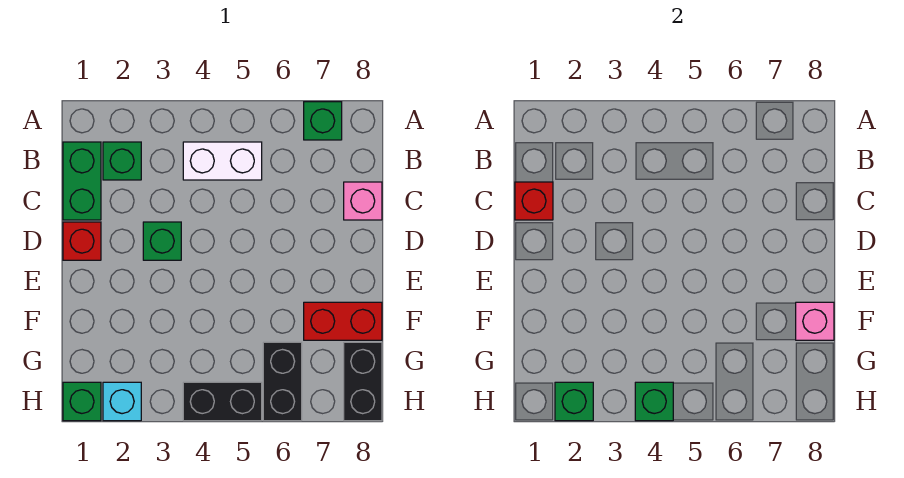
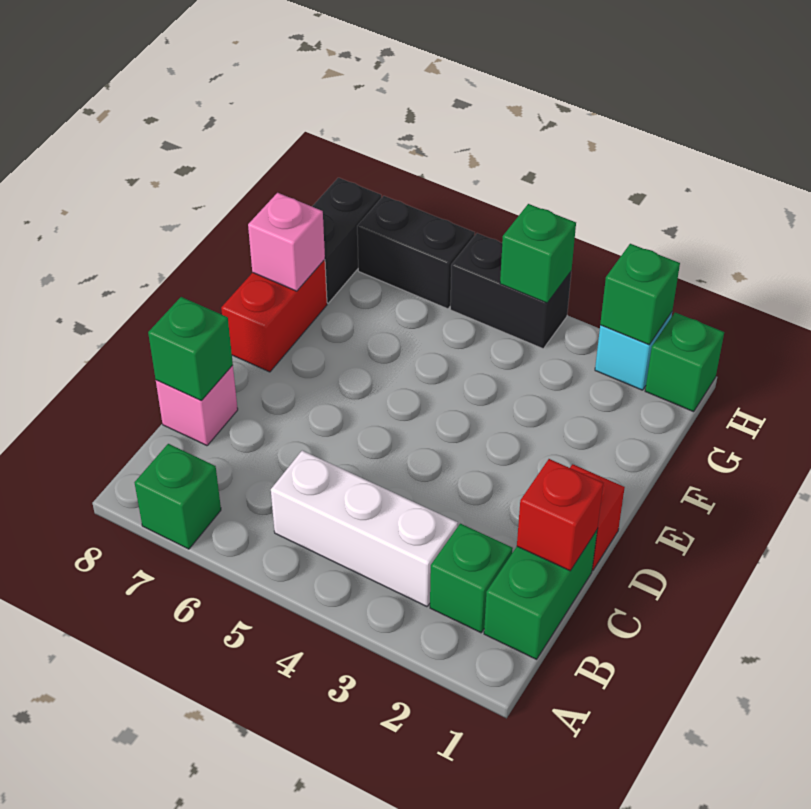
white 1x2 brick [183,142,262,180] -> white 1x3 brick [271,451,458,607]
green 1x1 brick [143,222,181,260] -> green 1x1 brick moved to [148,297,233,401]
red 1x2 brick [304,302,382,340] -> red 1x2 brick turned to [221,260,327,372]
black 1x2 brick [263,342,302,421] -> black 1x2 brick turned to [357,196,475,309]

